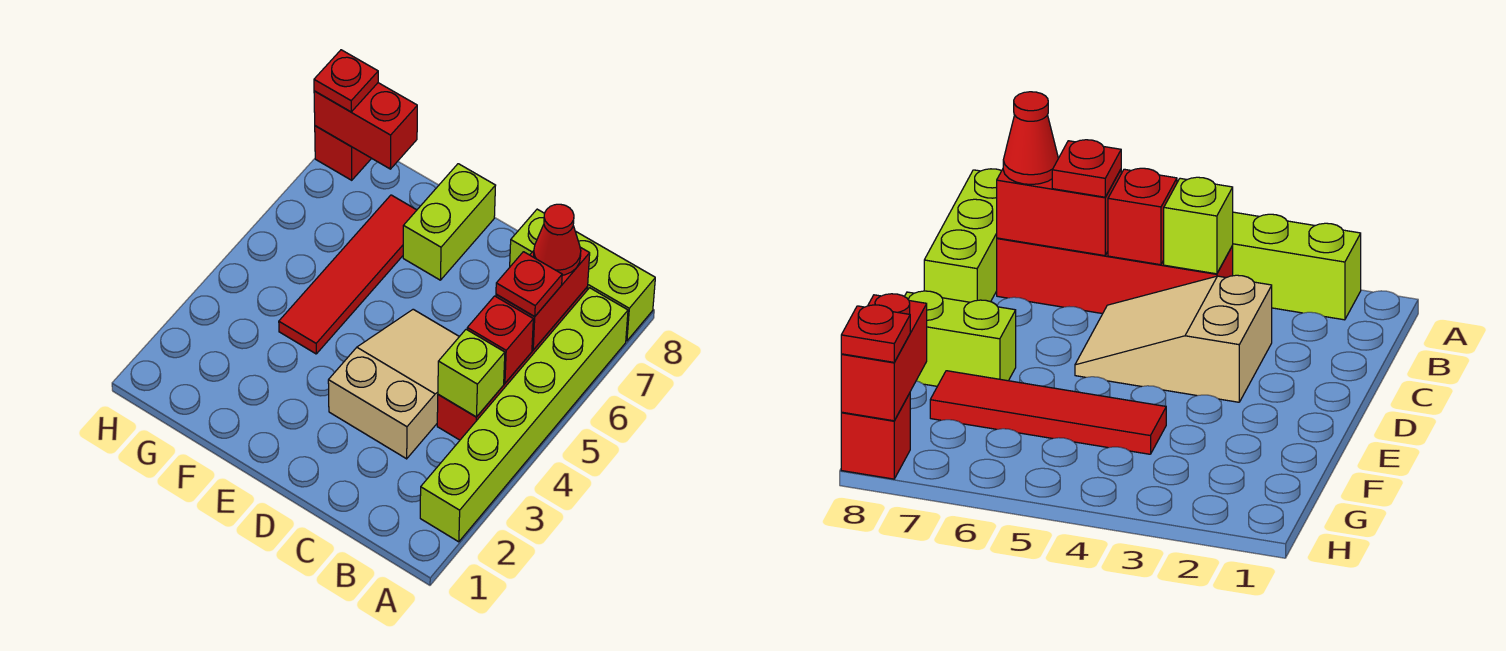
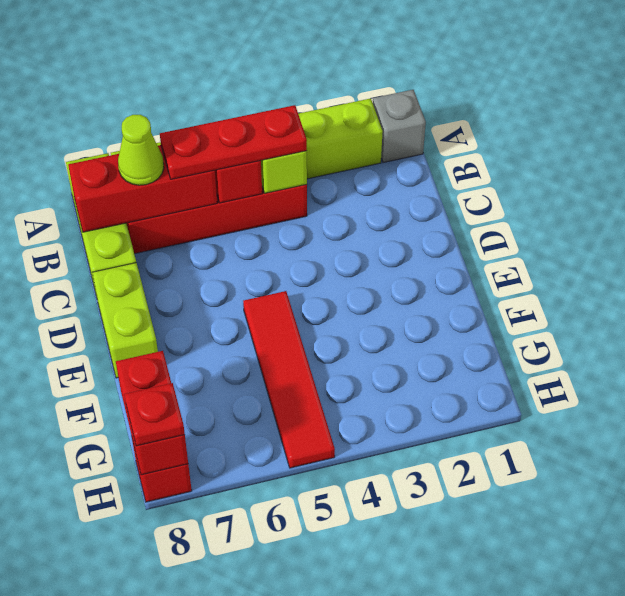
none -> grey 1x1 brick [373,90,426,163]
red 1x2 brick [496,247,590,350] -> red 1x3 brick [68,145,217,232]
red 1x1 plate [496,252,562,317] -> red 1x3 plate [160,105,307,179]
red 1x1 cone [534,204,581,275] -> lime 1x1 cone [118,115,164,185]
tan 2x3 slope [328,309,459,459] -> none
lime 1x2 brick [403,164,496,280] -> lime 1x2 brick turned to [92,263,158,378]
red 1x4 tile [279,195,417,354] -> red 1x4 tile turned to [243,291,335,468]

